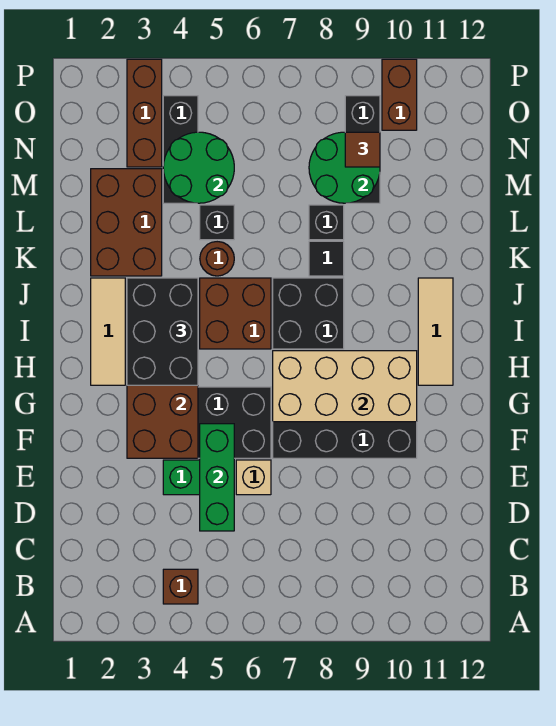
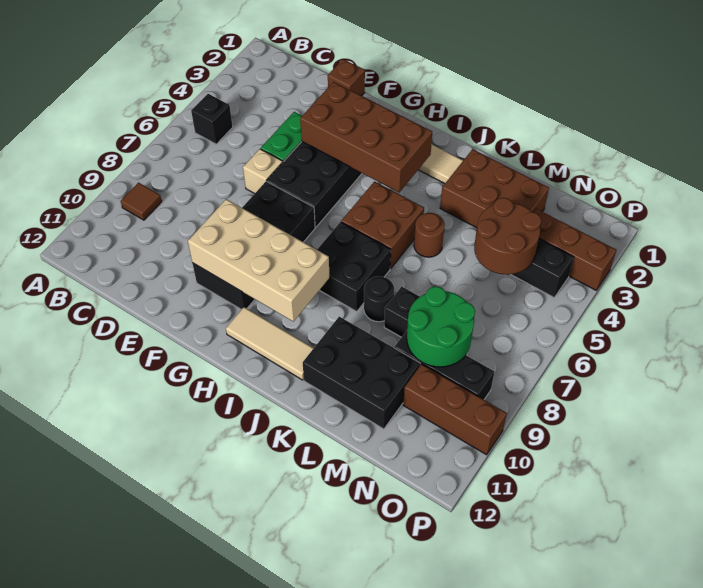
brown 1x1 brick [163,569,198,604] -> brown 1x1 brick moved to [328,59,365,96]
green 1x3 brick [200,424,234,531] -> none
tan 2x4 brick [273,351,417,422] -> tan 2x4 brick turned to [188,199,330,321]
black 2x3 brick [127,278,198,385] -> black 2x3 brick moved to [303,317,420,429]
black 1x1 tile [309,241,344,276] -> black 1x1 round brick [364,276,394,322]
black 1x1 brick [200,205,234,240] -> black 1x1 brick moved to [191,94,233,144]
green 2x2 round brick [163,132,234,203] -> brown 2x2 round brick [474,198,541,275]
brown 1x1 tile [345,132,380,167] -> brown 1x1 tile moved to [121,183,162,220]
brown 1x2 brick [382,59,417,130] -> brown 1x3 brick [403,364,507,455]

